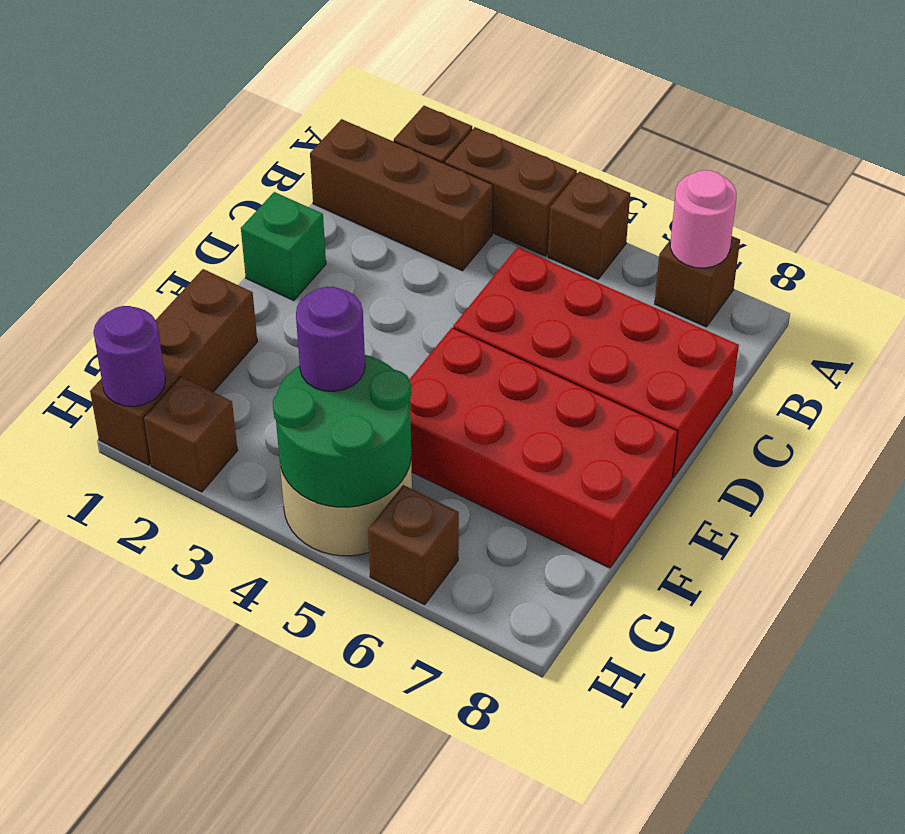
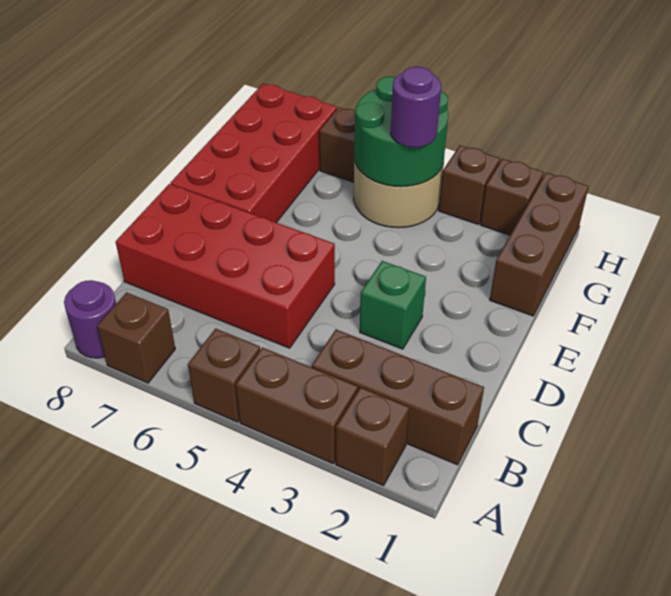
pink 1x1 round brick [670,170,736,268] -> none
green 1x1 brick [241,192,326,301] -> green 1x1 brick moved to [360,261,426,349]
red 2x4 brick [410,328,678,568] -> red 2x4 brick turned to [171,84,337,222]
purple 1x1 round brick [93,306,165,406] -> purple 1x1 round brick moved to [64,280,116,358]
none -> brown 1x1 brick [439,146,500,224]

